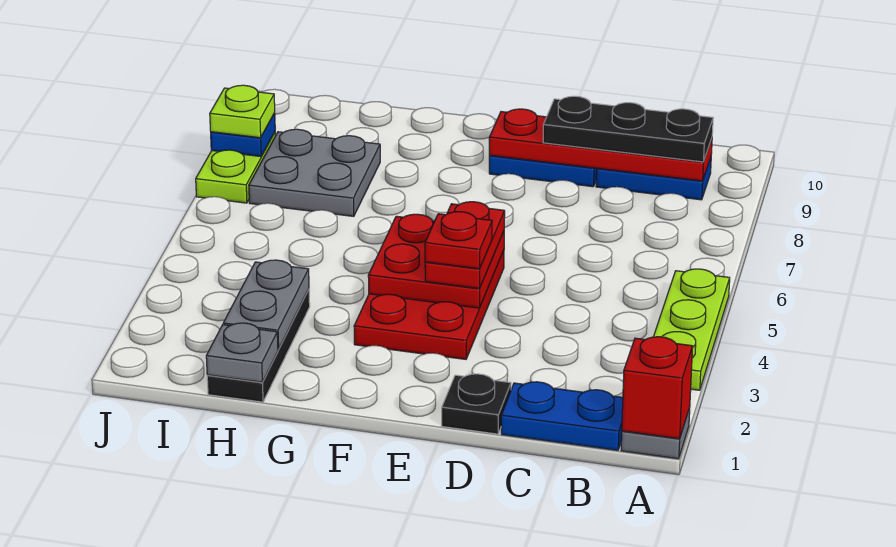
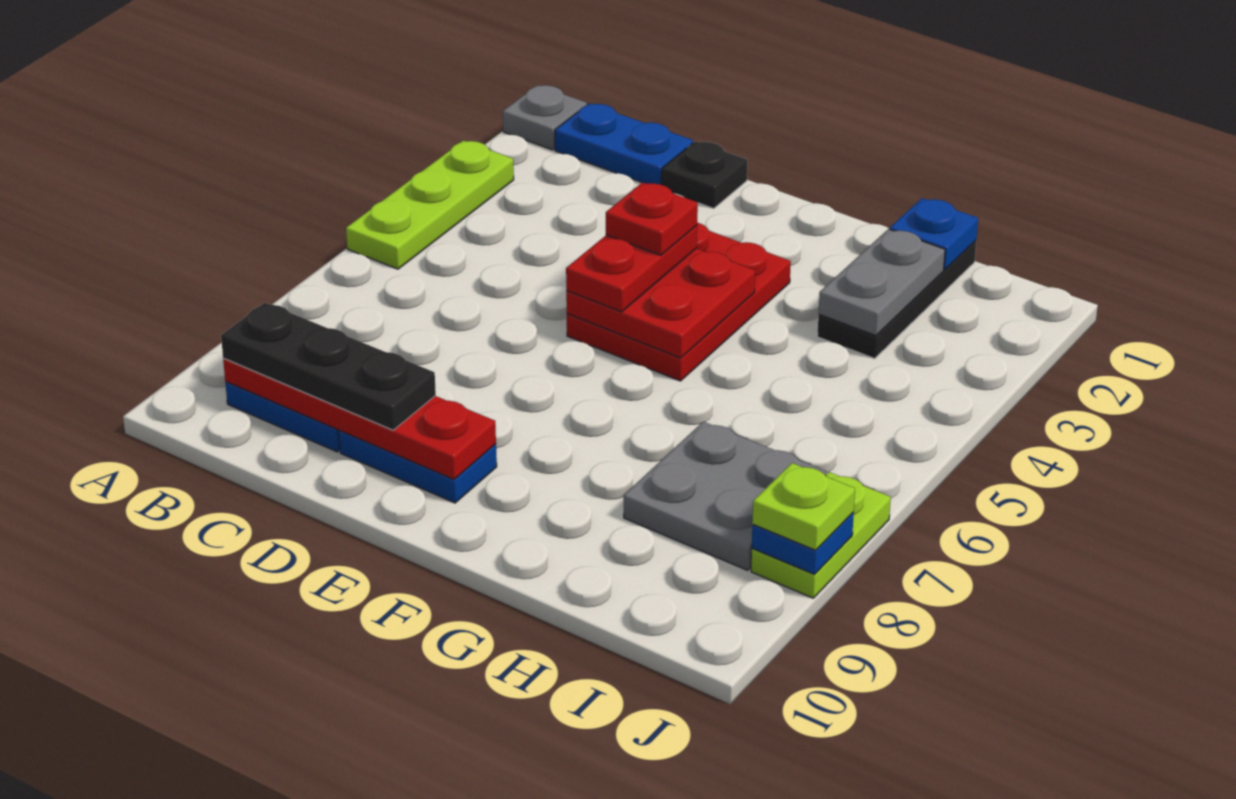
red 1x1 brick [622,337,693,439] -> none
grey 1x1 plate [206,323,278,382] -> blue 1x1 plate [890,198,978,270]

